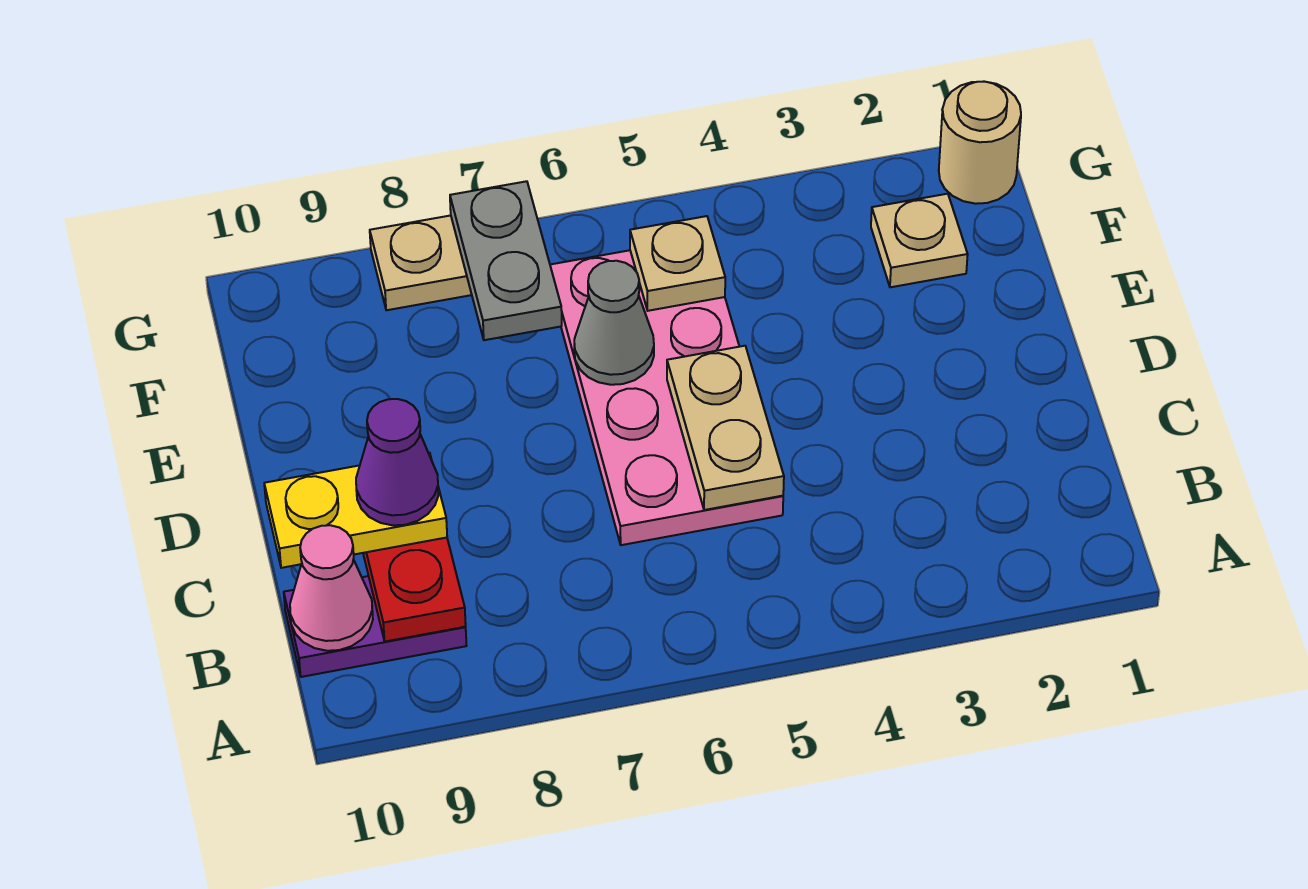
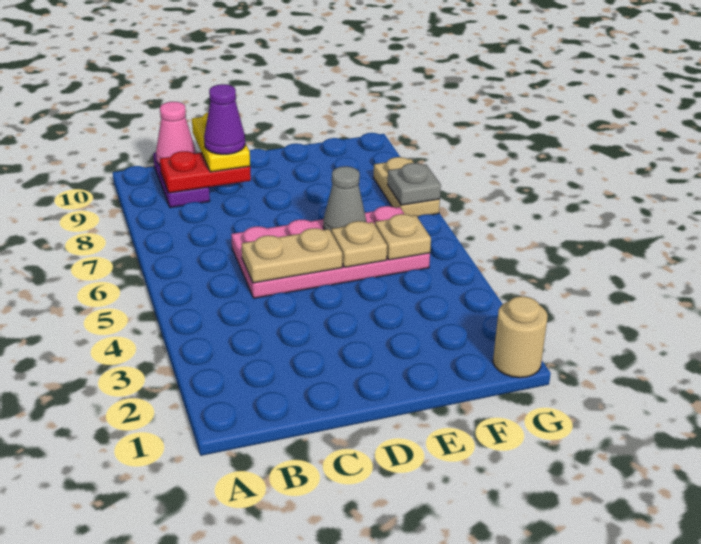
tan 1x1 plate [871,194,968,287] -> tan 1x1 plate moved to [331,221,387,267]
grey 1x2 plate [450,181,562,340] -> grey 1x1 plate [388,163,441,205]

